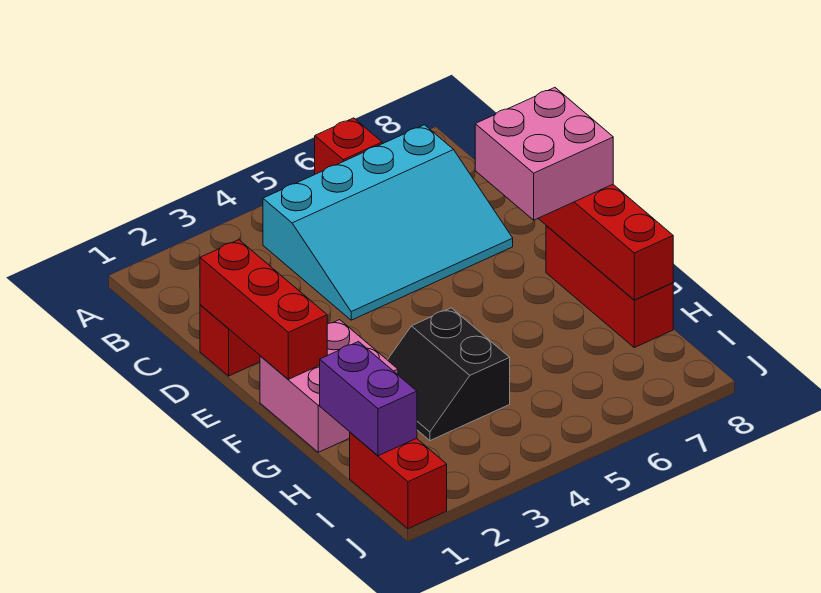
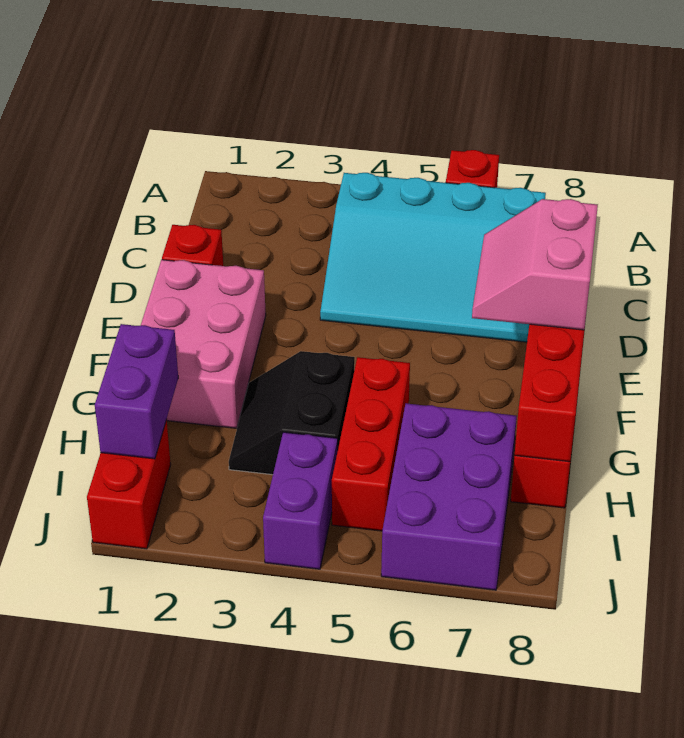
red 1x3 brick [200,240,327,379] -> red 1x3 brick moved to [332,357,410,531]
pink 2x2 brick [475,88,613,220] -> pink 2x2 slope [472,199,598,330]
pink 2x2 brick [260,320,398,452] -> pink 2x3 brick [141,260,266,428]
none -> purple 2x3 brick [381,403,517,590]
none -> purple 1x2 brick [263,432,338,569]

